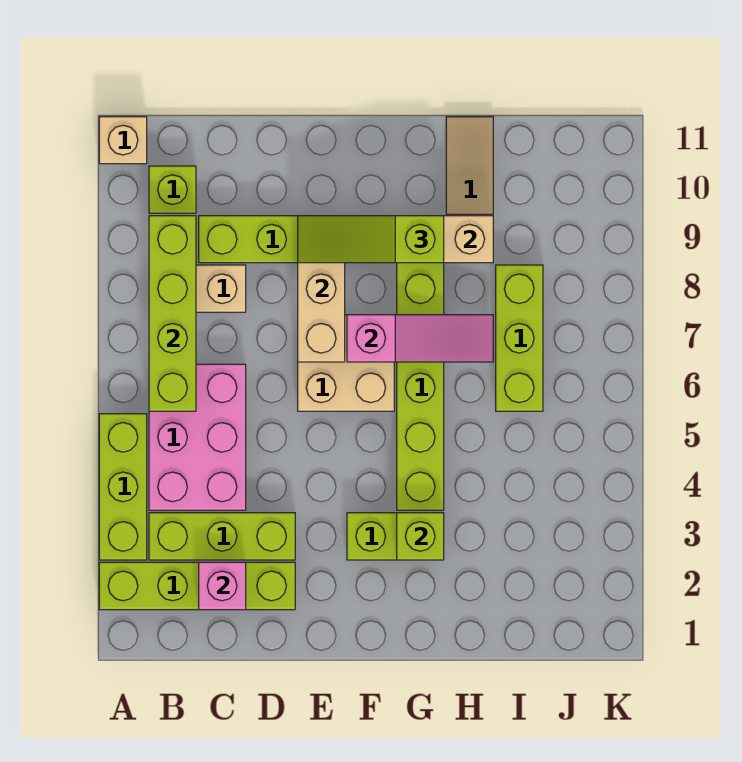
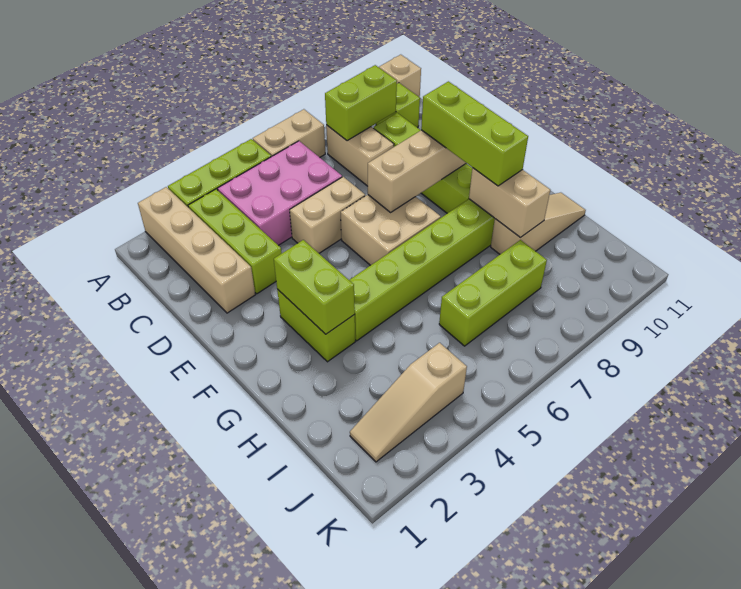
lime 1x4 brick [99,562,295,610] -> tan 1x4 brick [138,187,255,313]
none -> tan 1x2 brick [253,109,325,157]
lime 1x4 brick [149,216,196,411] -> lime 1x2 brick [325,65,397,141]
pink 1x1 brick [199,562,246,610] -> none
none -> tan 1x2 brick [290,177,365,253]
lime 1x3 slope [298,216,444,263] -> lime 1x3 brick [421,81,528,186]
pink 1x3 slope [347,315,493,362] -> none
lime 1x1 brick [397,513,444,560] -> lime 1x2 brick [274,240,355,334]
none -> tan 1x3 slope [350,343,467,462]

